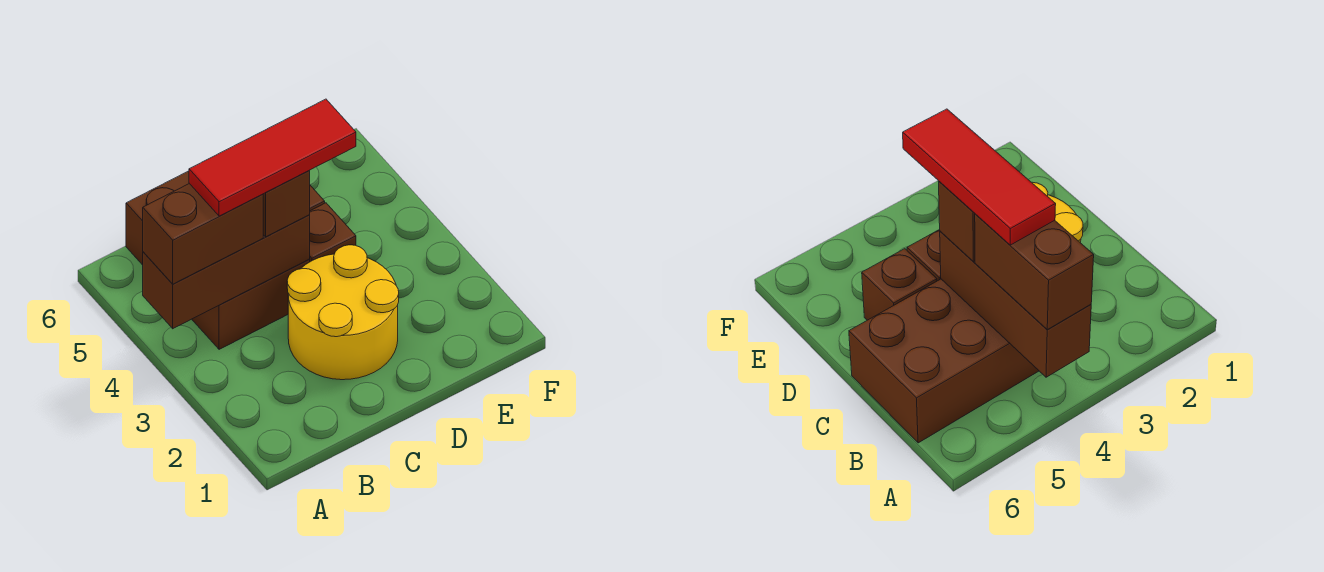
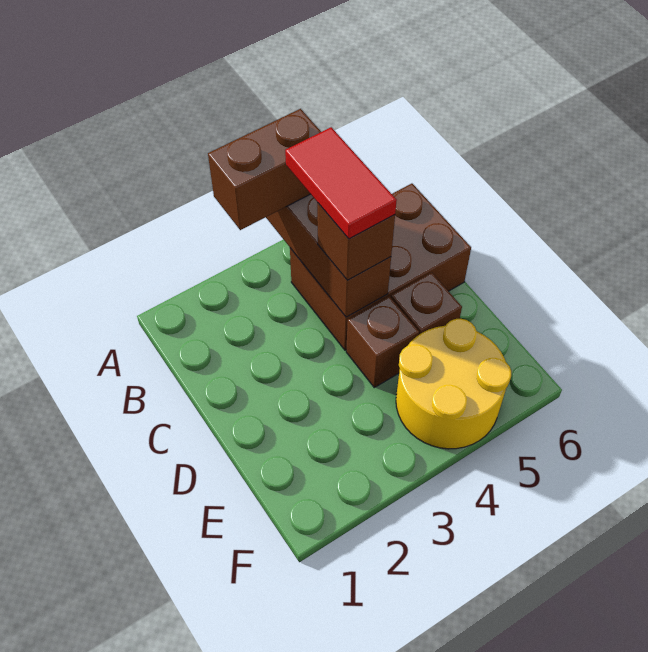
brown 1x2 brick [143,184,263,284] -> brown 1x2 brick turned to [208,109,321,230]
red 1x3 tile [189,99,356,216] -> red 1x2 tile [285,127,397,239]
yellow 2x2 round brick [287,245,399,380] -> yellow 2x2 round brick moved to [396,319,511,449]

